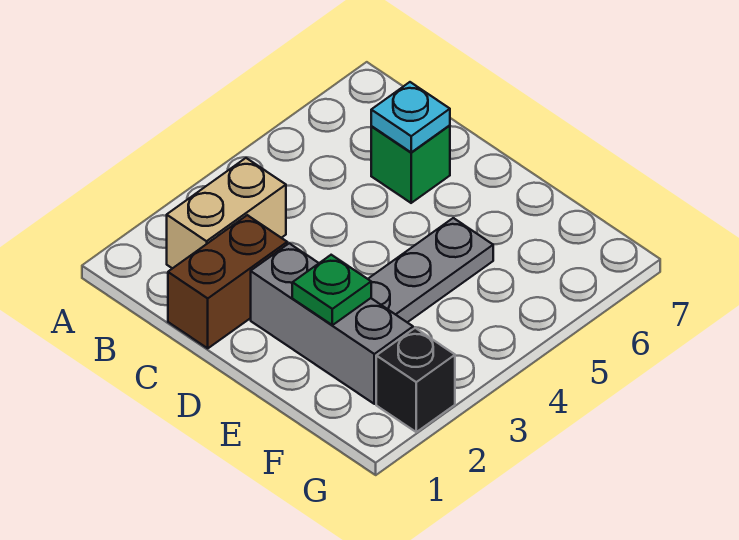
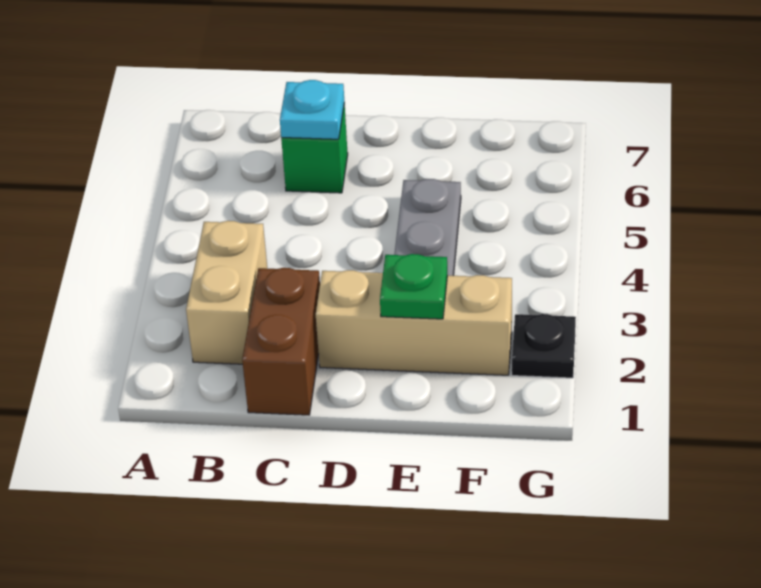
grey 1x3 brick [251,243,413,404] -> tan 1x3 brick [316,270,512,375]
black 1x1 brick [376,328,455,432] -> black 1x1 plate [512,314,576,378]

